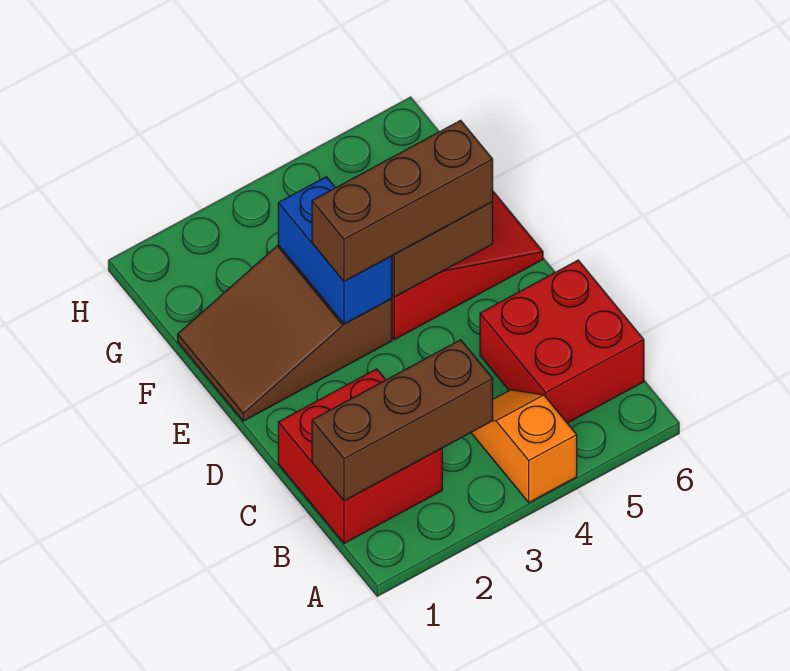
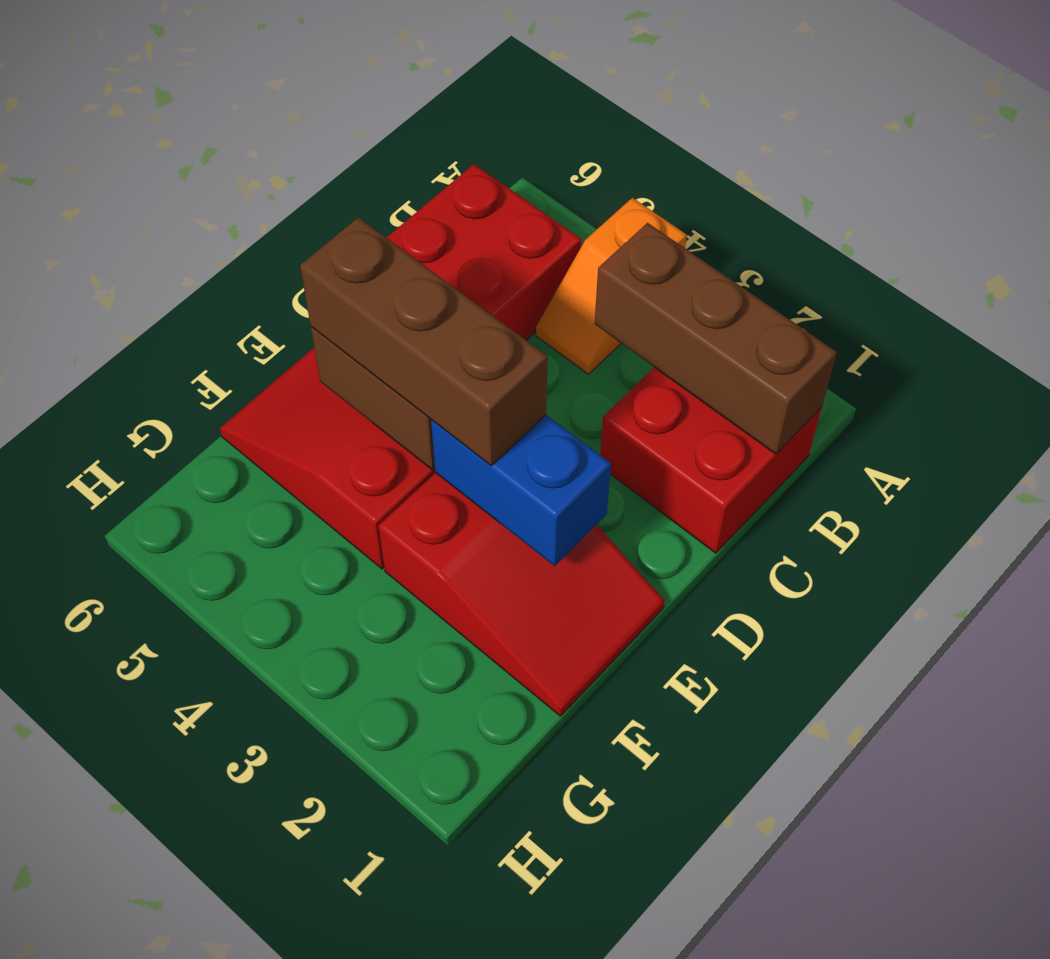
brown 2x3 slope [178,245,392,421] -> red 2x3 slope [378,473,665,716]
blue 1x2 brick [278,177,392,324] -> blue 1x2 brick turned to [431,415,611,566]

